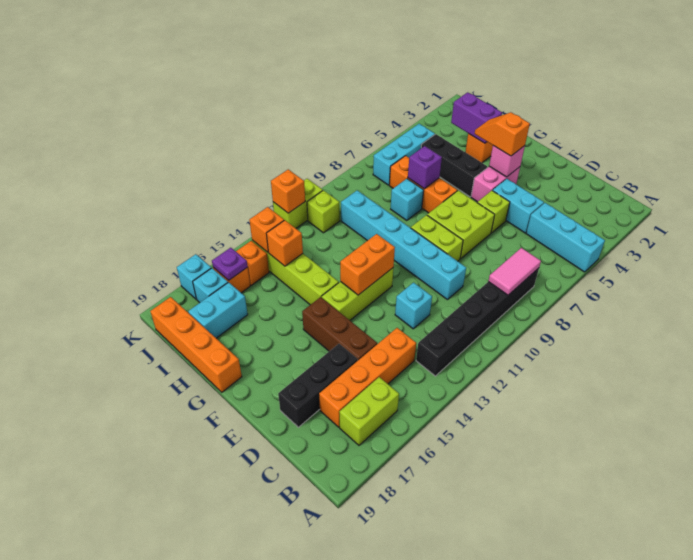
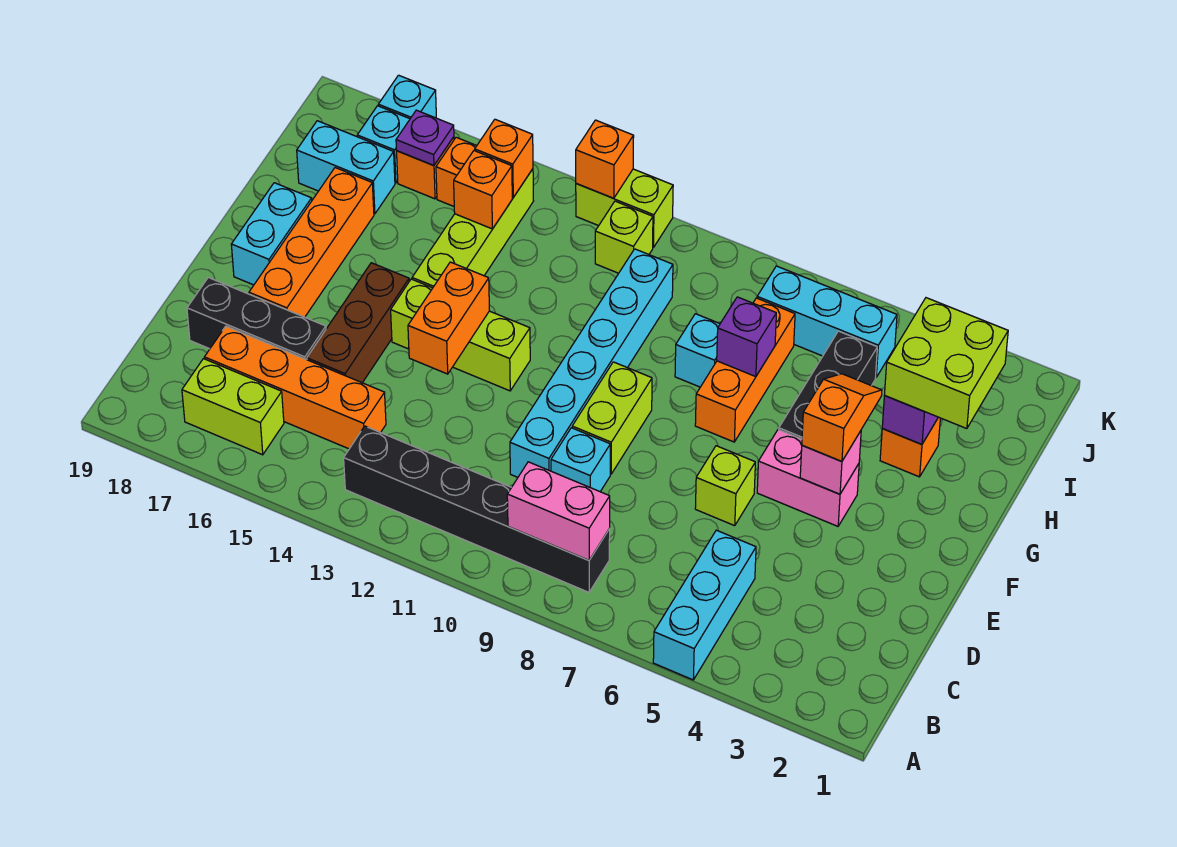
pink 1x2 tile [488,248,541,295] -> pink 1x2 brick [507,462,610,560]
cyan 1x2 brick [493,179,544,233] -> cyan 1x2 brick moved to [231,183,312,285]
cyan 1x1 brick [395,283,432,329] -> cyan 1x1 brick moved to [551,428,610,492]
lime 2x2 brick [427,190,495,259] -> lime 2x2 brick moved to [885,298,1008,429]
orange 1x2 brick [340,234,395,295] -> orange 1x2 brick turned to [408,262,489,374]
orange 1x4 brick [150,297,242,392] -> orange 1x4 brick moved to [249,168,374,317]

